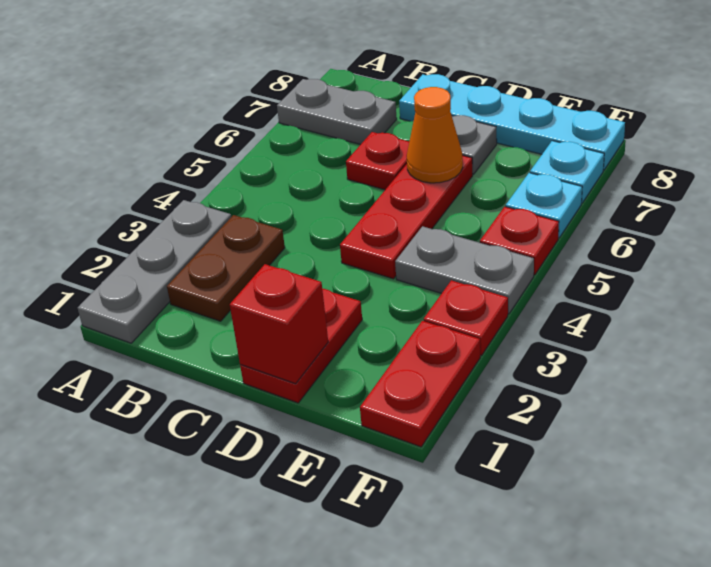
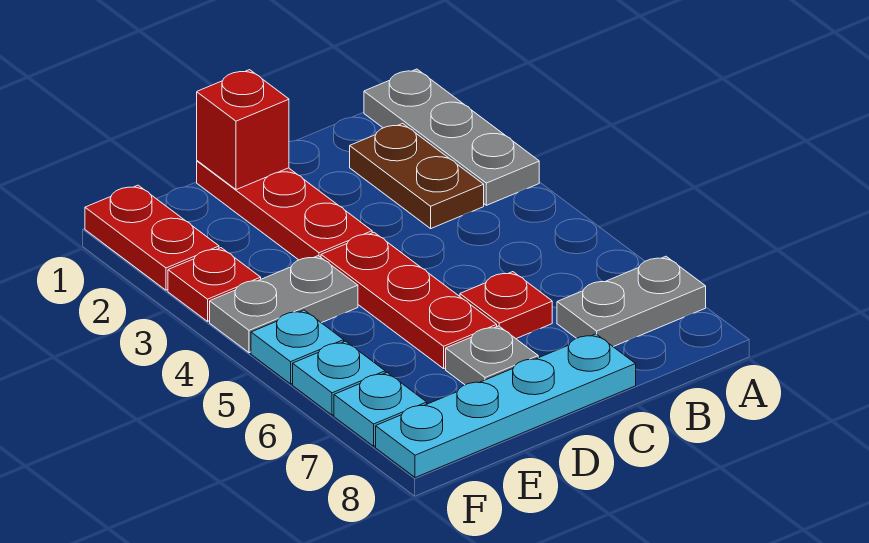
red 1x2 plate [240,289,362,403] -> red 1x3 plate [197,161,372,260]
orange 1x1 cone [407,87,463,183] -> none
red 1x1 plate [480,207,559,275] -> cyan 1x1 plate [251,310,344,384]

